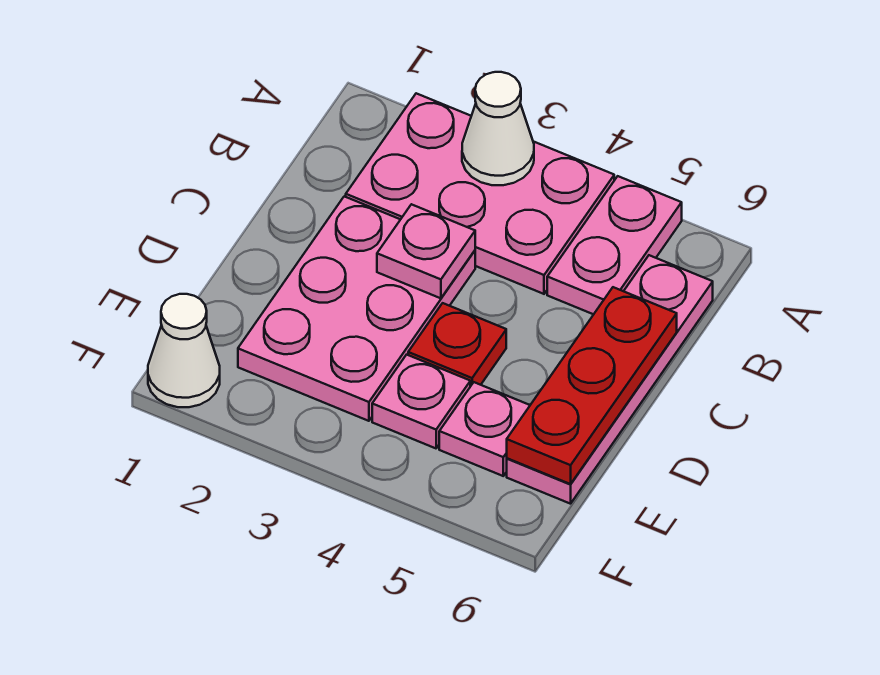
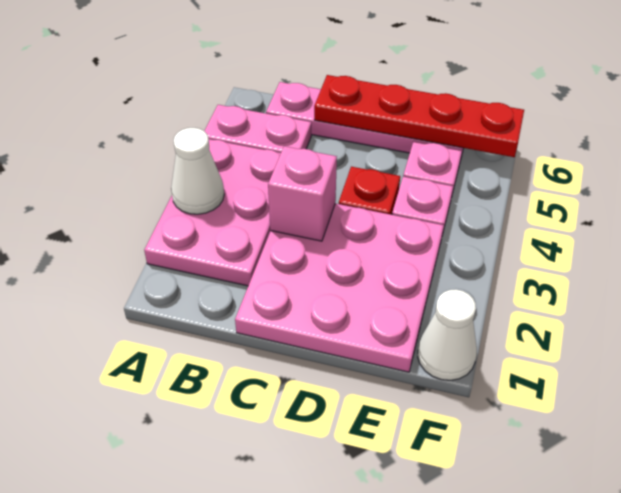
pink 2x3 plate [238,196,475,421] -> pink 3x3 plate [235,203,444,372]
pink 1x1 plate [377,204,475,298] -> pink 1x1 brick [268,146,337,241]
red 1x3 plate [507,287,677,484] -> red 1x4 plate [314,75,524,157]

